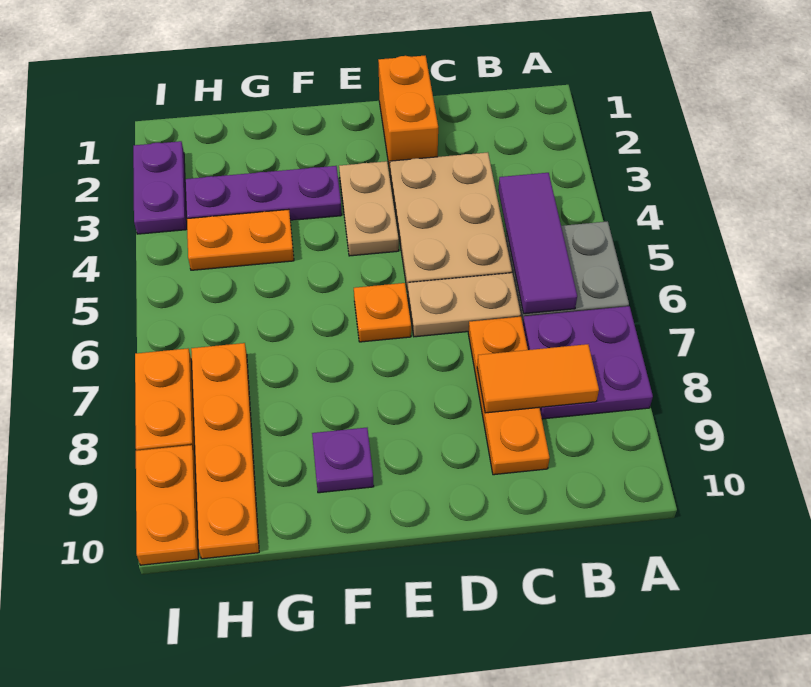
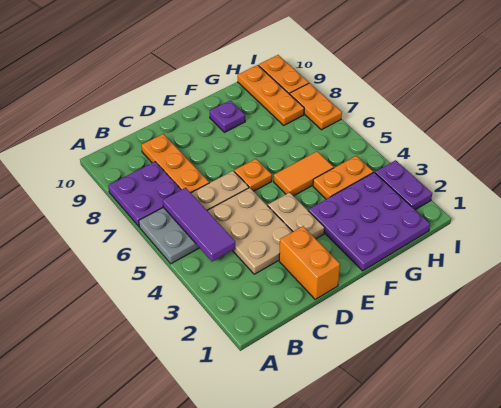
orange 1x2 tile [477,344,599,413] -> orange 1x2 tile moved to [274,151,334,196]
purple 1x3 plate [185,166,342,220] -> purple 3x3 plate [308,172,430,271]
orange 1x4 plate [191,343,259,559] -> orange 1x3 plate [238,65,304,125]

